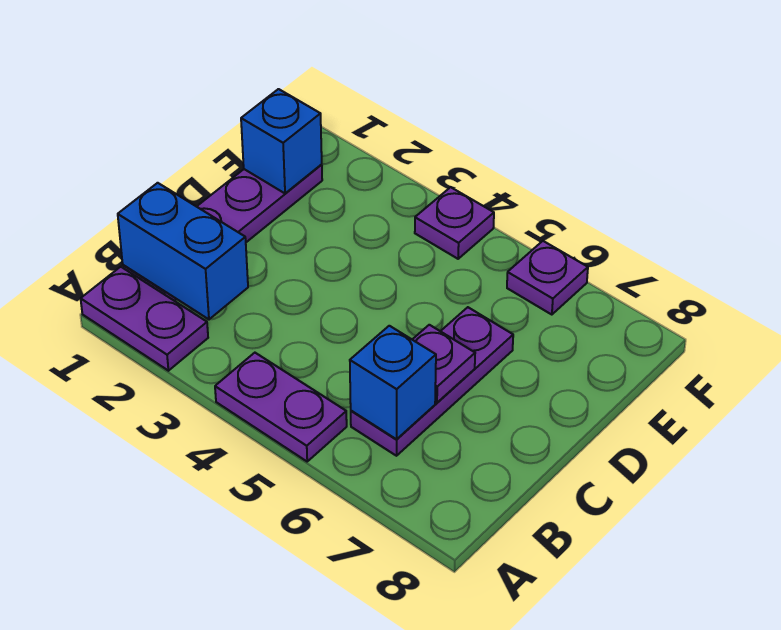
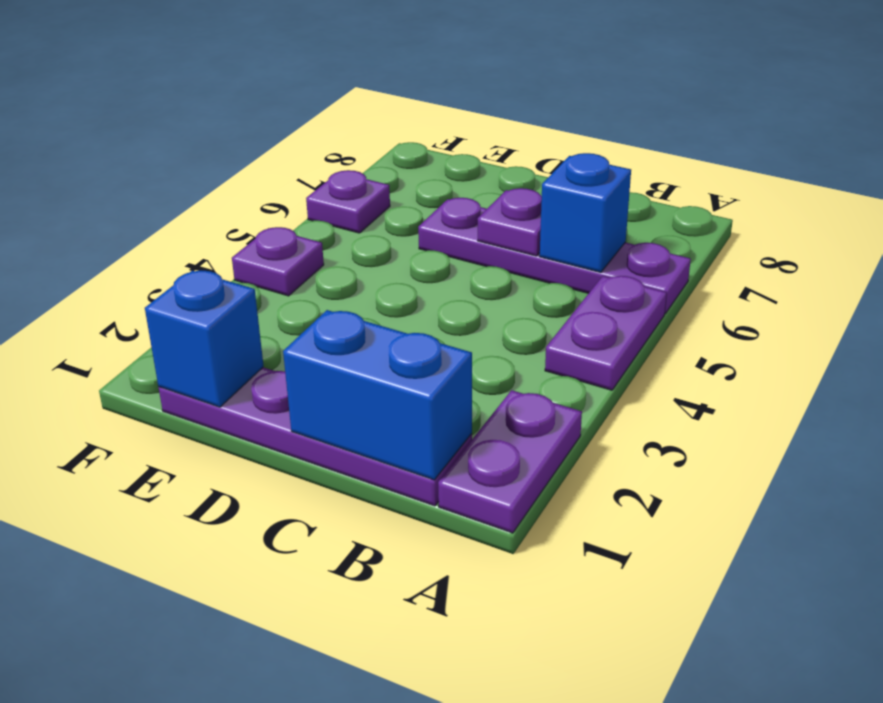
blue 1x2 brick [118,183,248,319] -> blue 1x2 brick turned to [283,310,472,480]
purple 1x3 plate [351,307,513,456] -> purple 1x4 plate [418,198,691,314]

